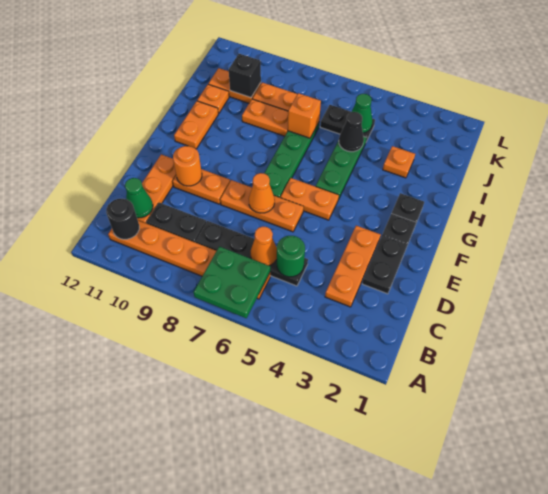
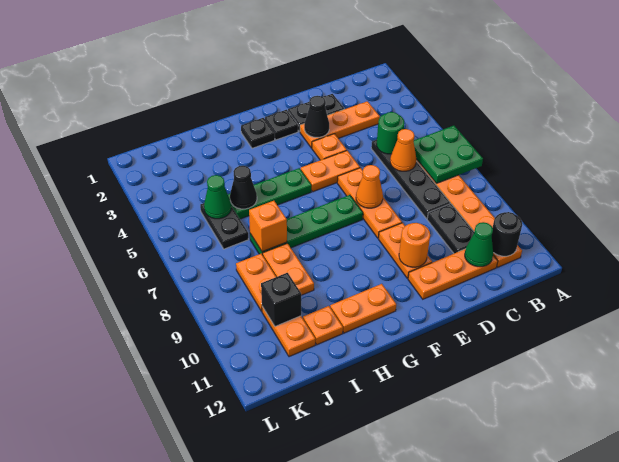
none -> black 1x1 cone [304,96,329,137]
orange 1x2 plate [280,178,339,220] -> orange 1x2 plate turned to [301,151,360,192]
orange 1x1 plate [383,146,415,178] -> orange 1x1 plate moved to [312,134,347,160]

